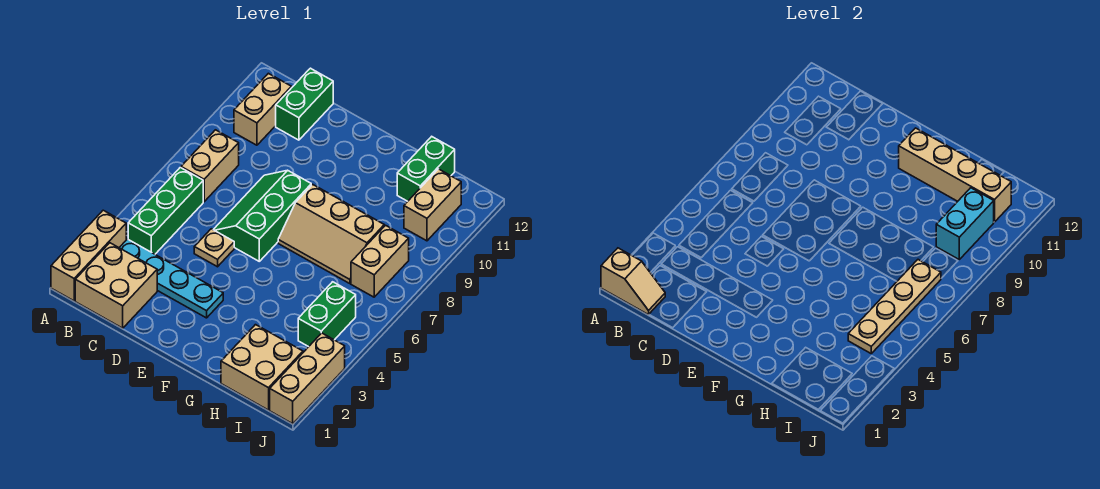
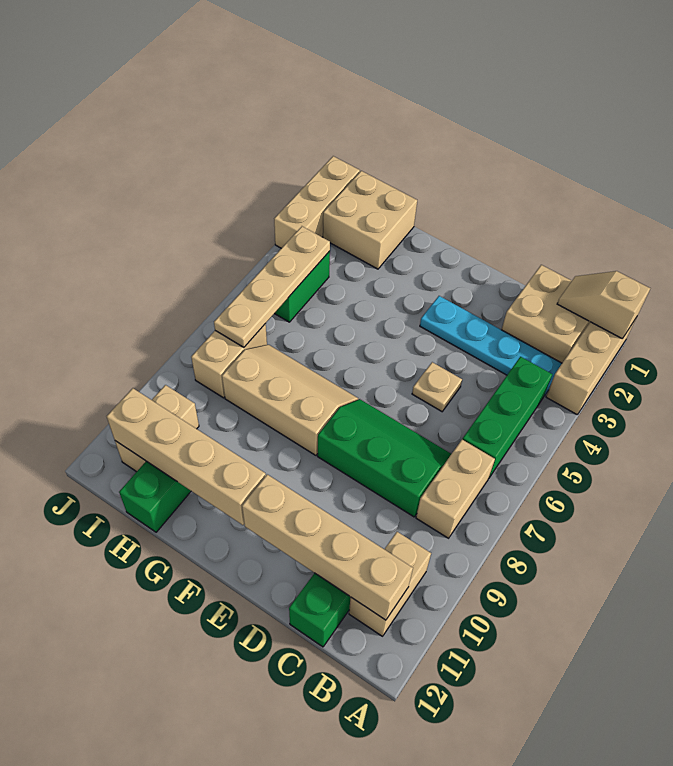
none -> tan 1x4 brick [242,474,413,620]
green 2x3 slope [213,170,311,261] -> green 2x3 slope turned to [317,399,451,517]
cyan 1x2 brick [936,188,994,259] -> none

